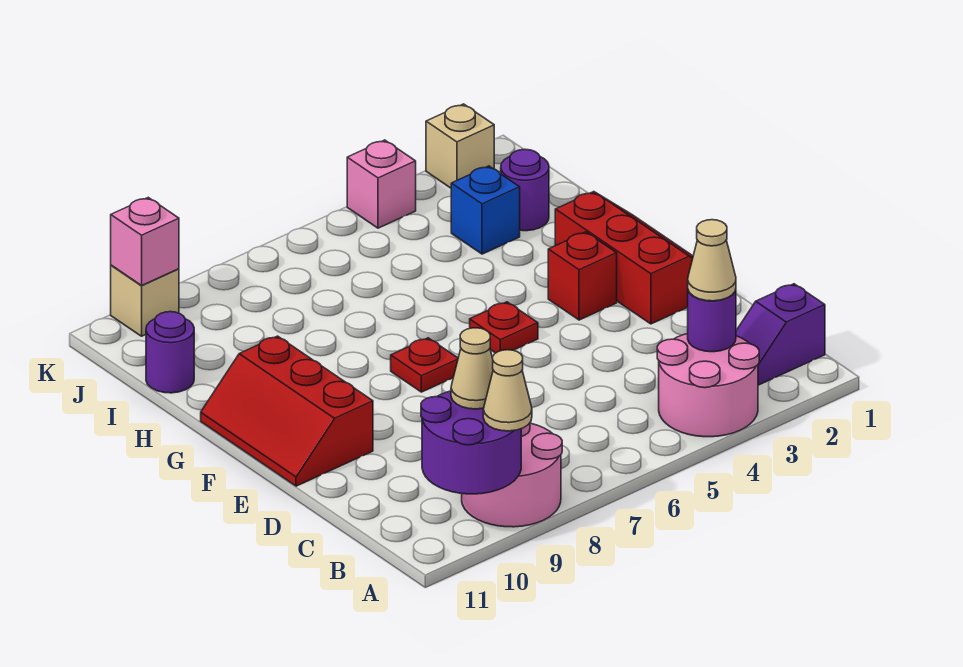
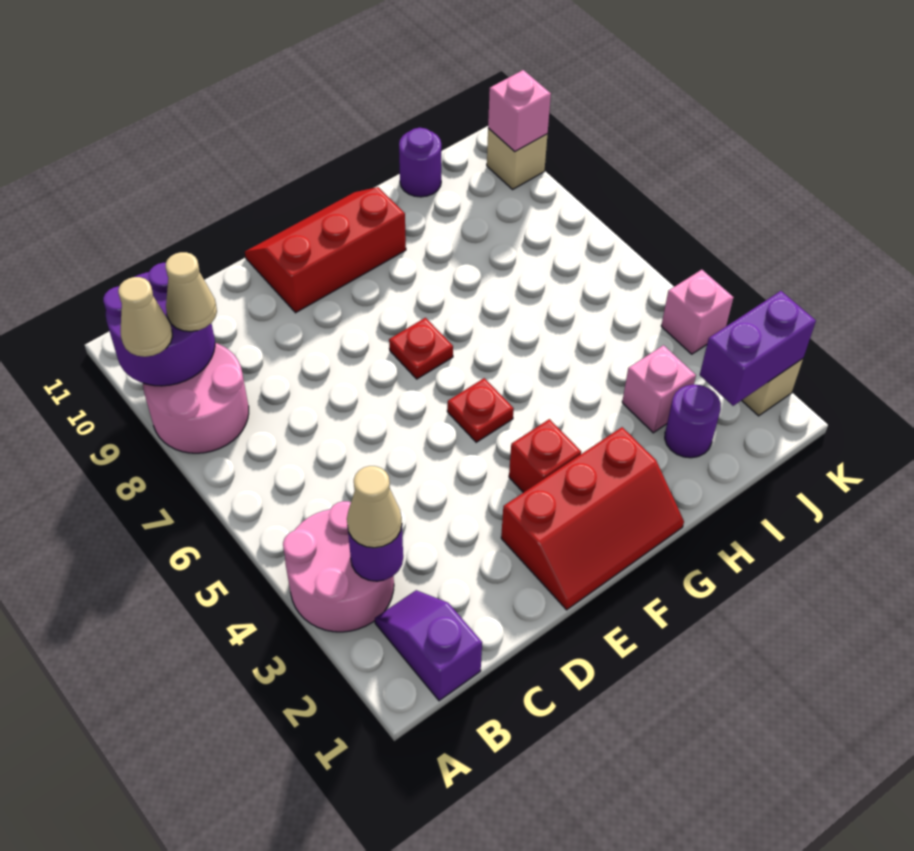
blue 1x1 brick [451,166,520,254] -> pink 1x1 brick [622,345,696,433]
none -> purple 1x2 brick [700,291,816,406]

